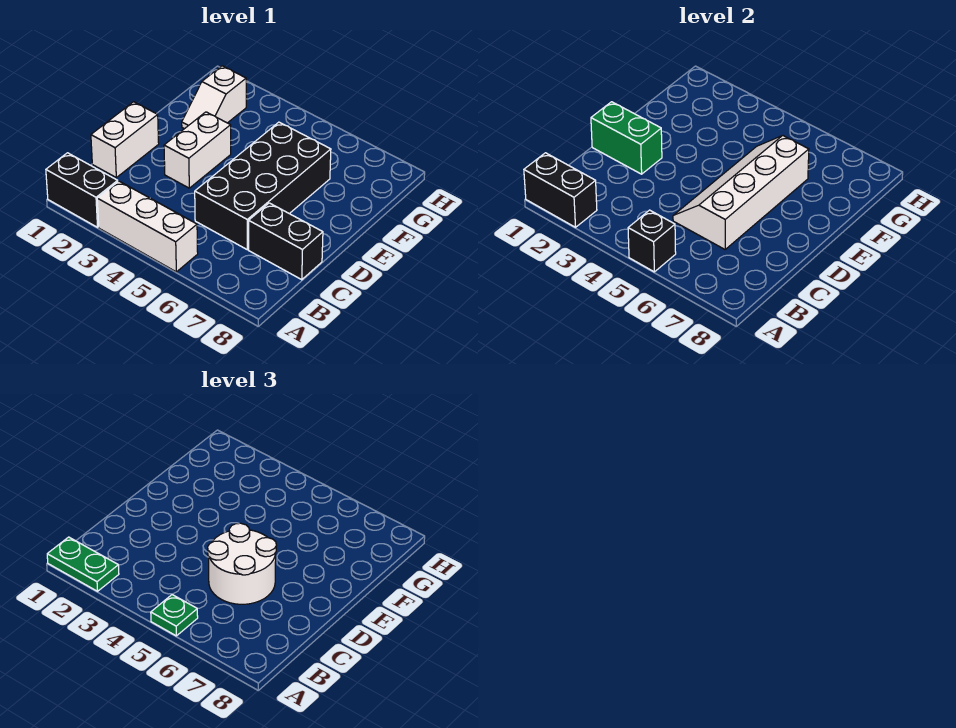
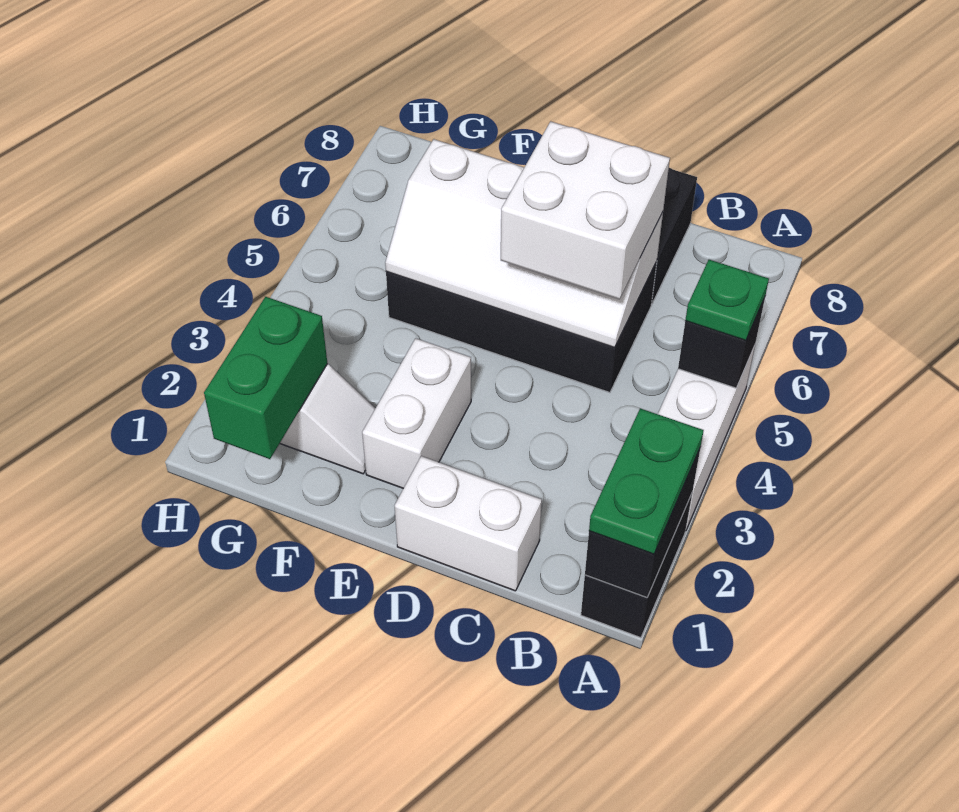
white 2x2 round brick [208,523,276,604] -> white 2x2 brick [501,121,670,299]
green 1x2 brick [591,102,662,174] -> green 1x2 brick moved to [204,297,327,459]
white 1x2 brick [164,112,231,188] -> white 1x2 brick turned to [362,338,471,488]

